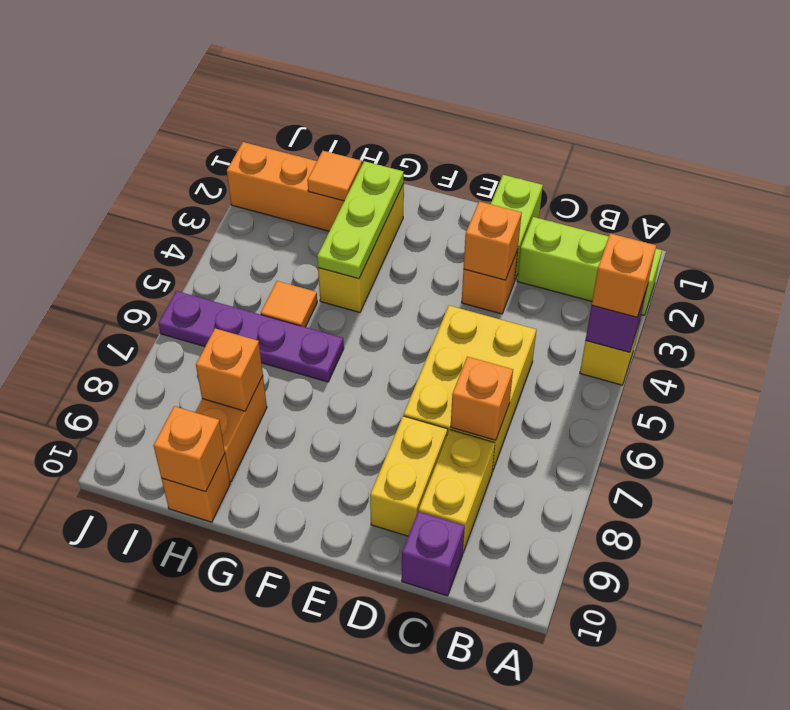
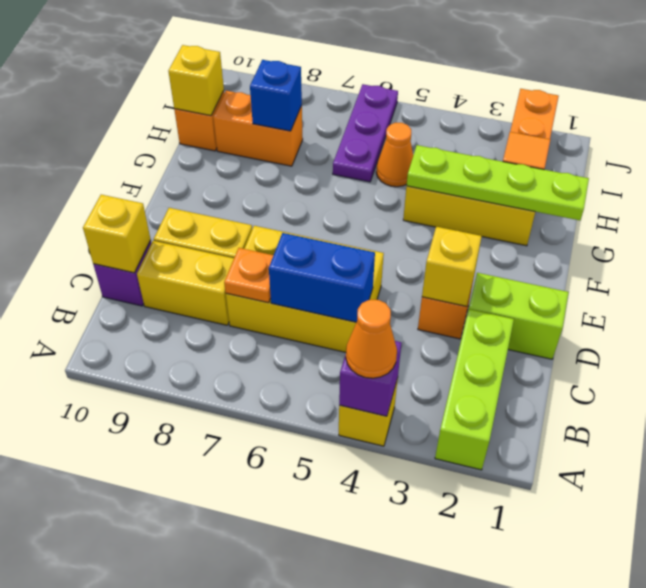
orange 1x1 brick [592,233,656,317] -> orange 1x1 cone [346,300,397,378]
none -> blue 1x2 brick [269,233,375,322]
orange 1x1 brick [451,357,513,440] -> orange 1x1 plate [224,248,274,303]
none -> yellow 1x1 brick [83,195,151,273]
orange 1x1 brick [464,201,522,280] -> yellow 1x1 brick [422,227,482,306]
lime 1x3 plate [317,161,404,279] -> lime 1x4 plate [407,145,589,220]
purple 1x4 plate [158,291,344,382] -> purple 1x3 plate [333,84,398,182]
orange 1x1 tile [261,281,317,327] -> orange 1x1 cone [376,123,413,187]
orange 1x1 brick [196,328,263,411] -> blue 1x1 brick [250,60,302,131]
orange 1x1 brick [154,406,225,492] -> yellow 1x1 brick [168,45,224,116]

